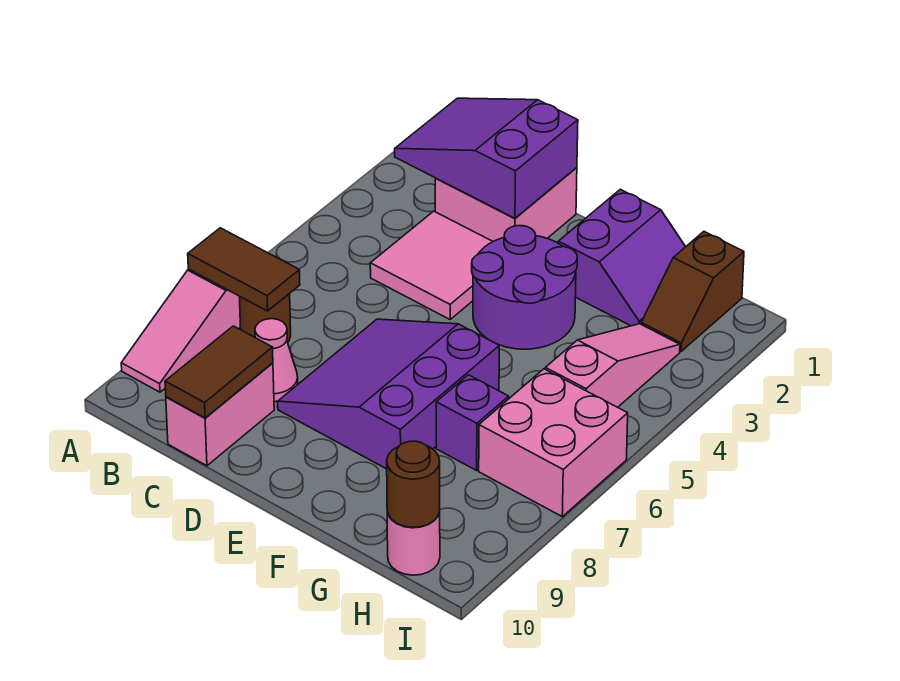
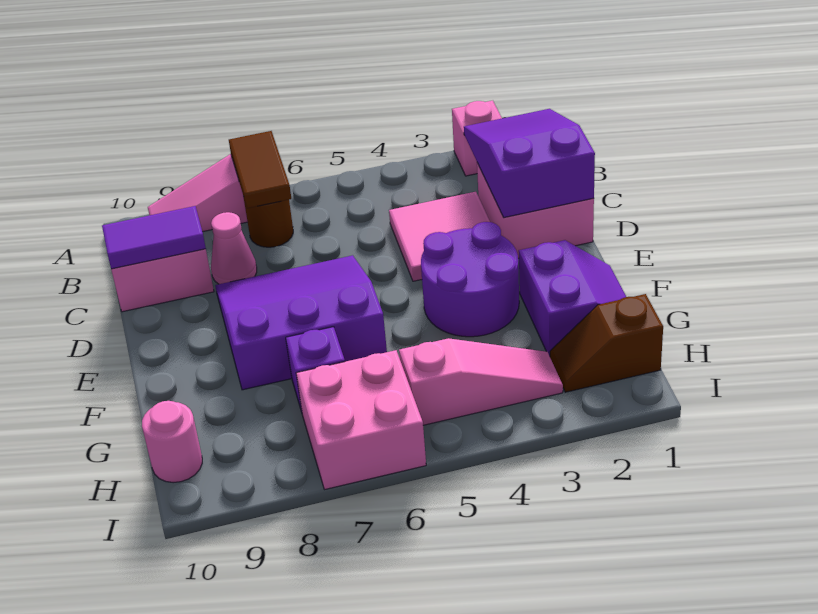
none -> pink 1x1 brick [452,101,502,176]
brown 1x2 tile [165,326,273,418] -> purple 1x2 tile [102,206,206,269]
purple 2x2 slope [558,189,686,326] -> purple 2x2 slope turned to [519,240,626,356]
brown 1x1 round brick [387,441,440,527] -> none

